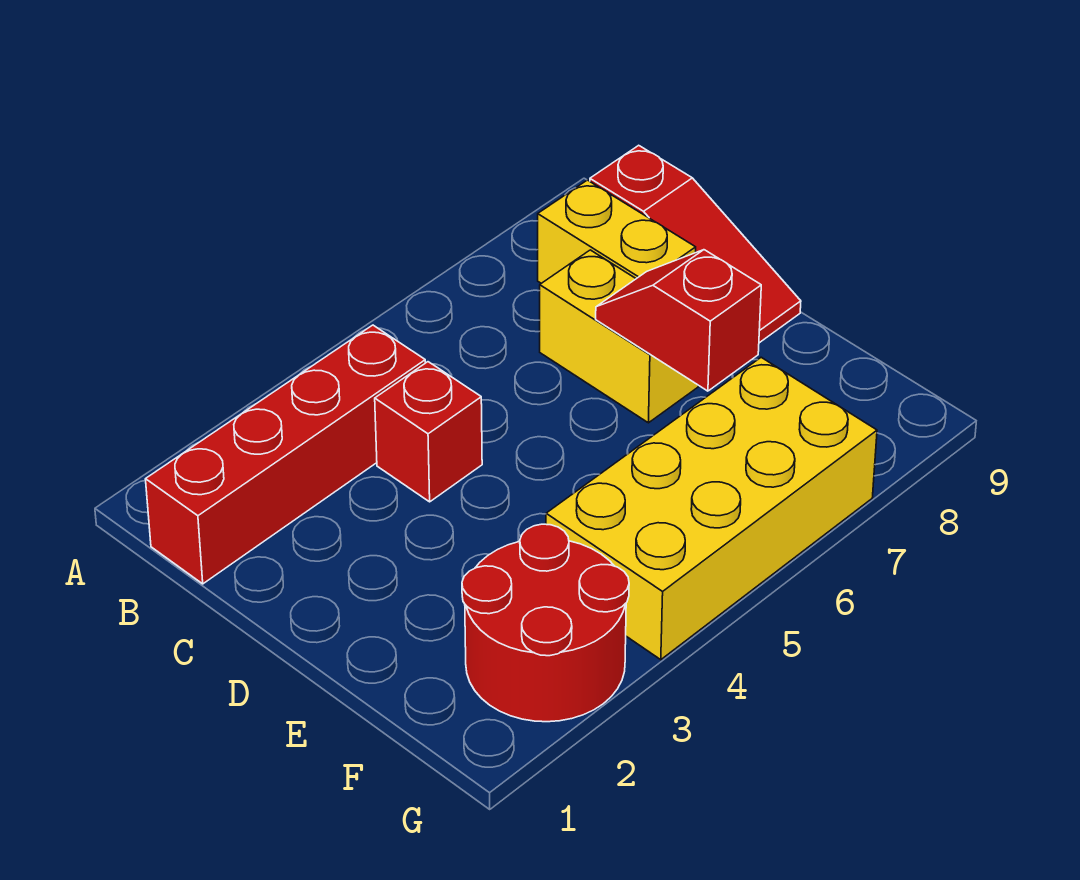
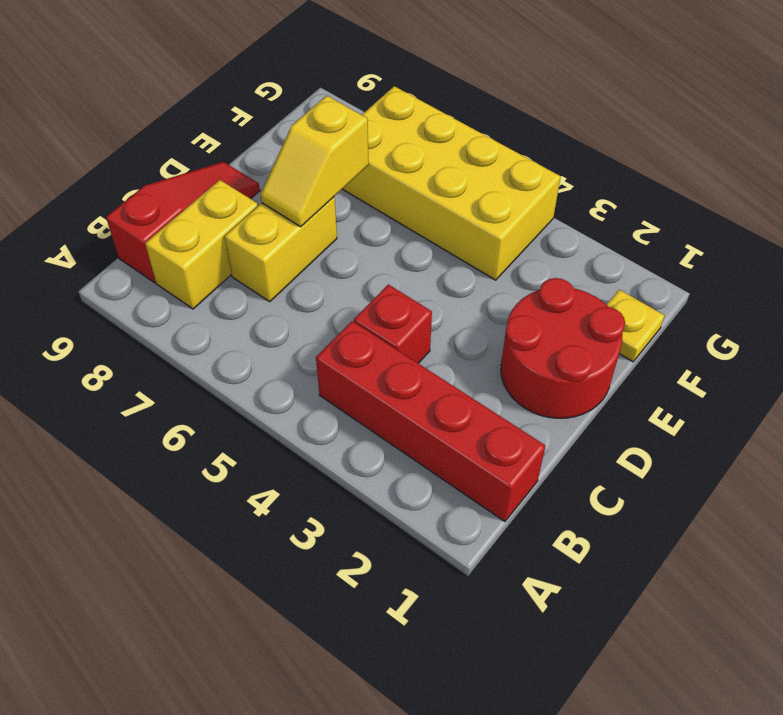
red 1x2 slope [596,250,761,391] -> yellow 1x2 slope [260,96,369,227]
none -> yellow 1x1 plate [607,290,665,362]
red 2x2 round brick [462,524,629,722] -> red 2x2 round brick moved to [501,278,625,418]

